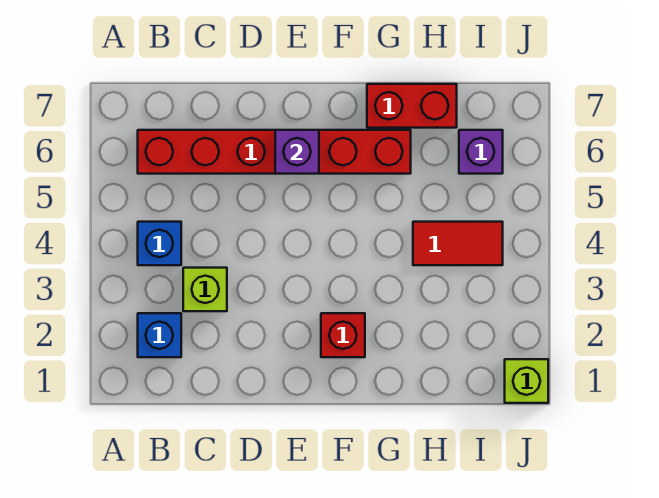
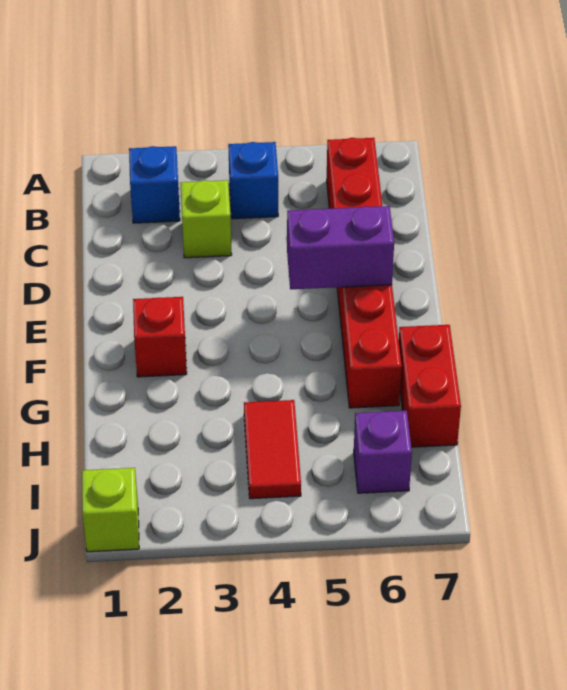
purple 1x1 brick [275,130,319,174] -> purple 1x2 brick [287,206,394,289]

